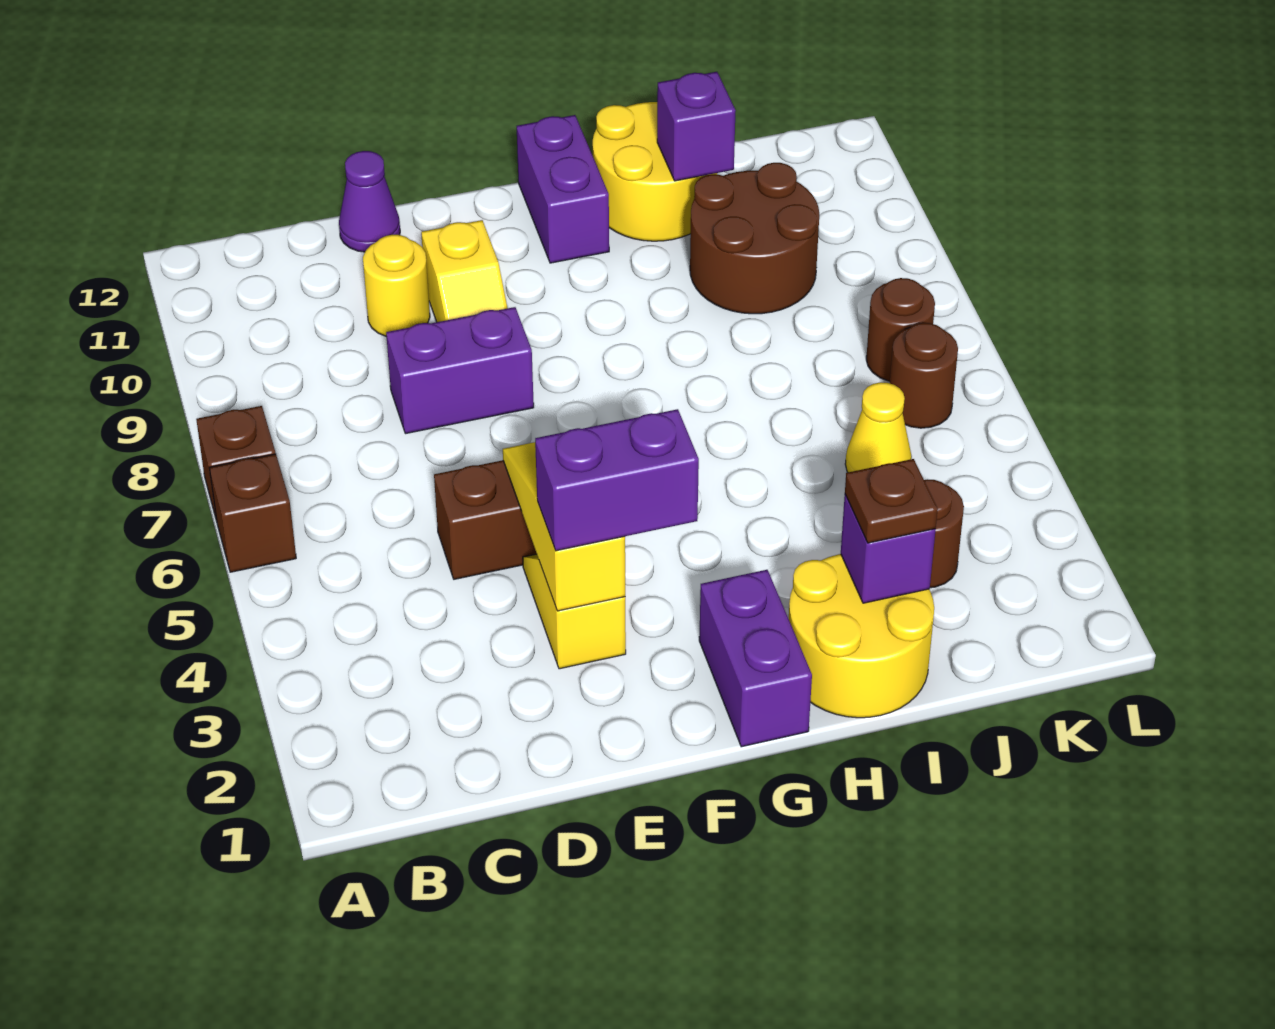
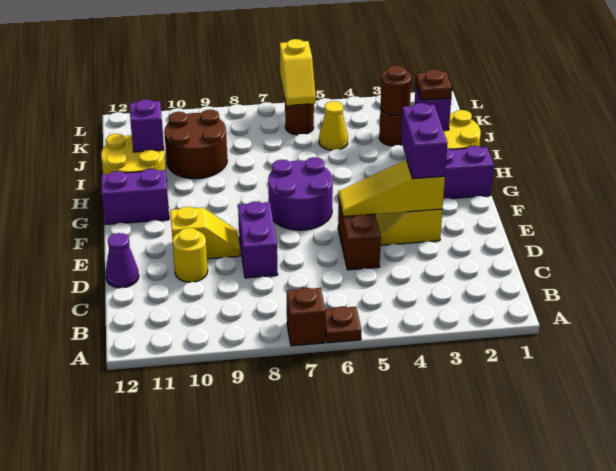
brown 1x1 brick [210,454,296,572] -> brown 1x1 plate [325,307,361,343]
none -> purple 2x2 round brick [268,157,333,230]
none -> yellow 1x2 slope [280,39,316,105]
brown 1x1 round brick [866,278,935,381] -> brown 1x1 round brick moved to [381,65,411,115]

